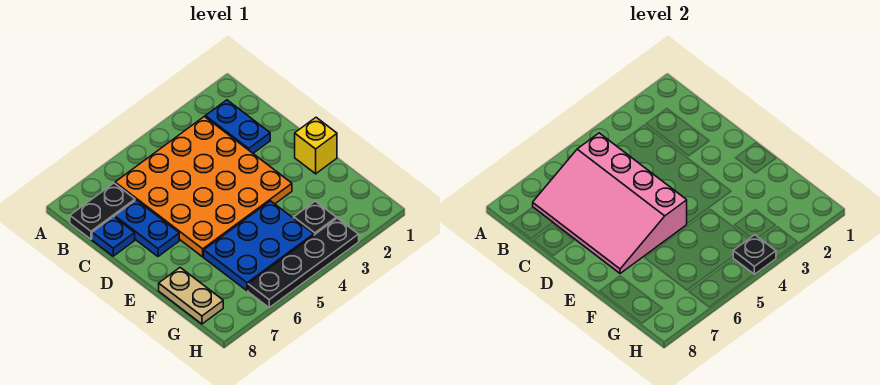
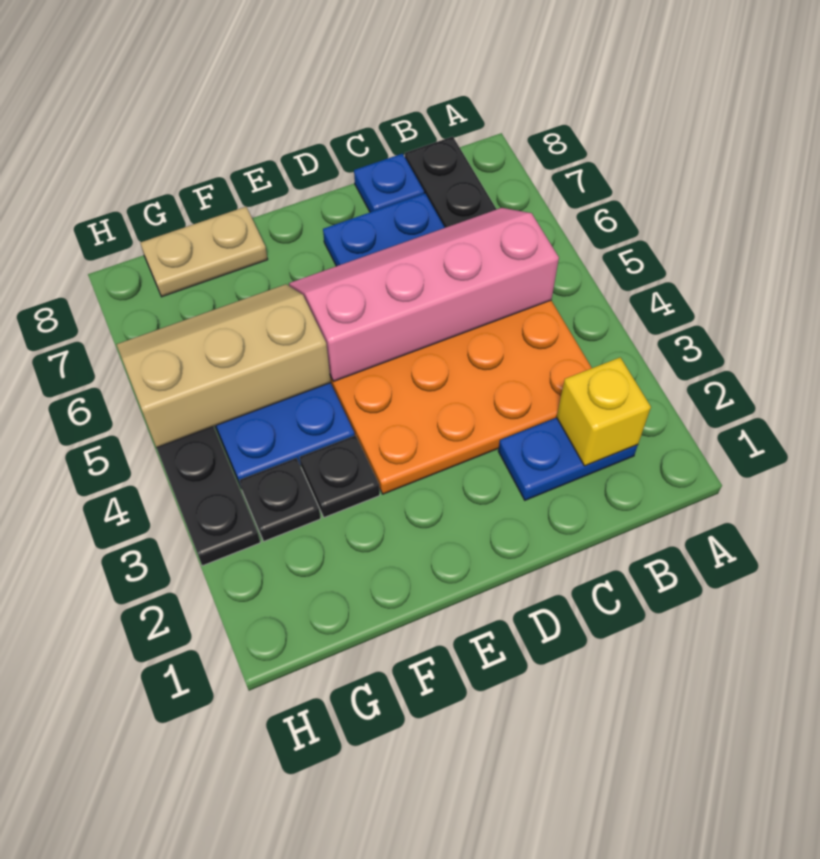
pink 3x4 slope [533,133,687,274] -> pink 2x4 slope [289,208,559,381]
yellow 1x1 brick [295,117,337,174] -> yellow 1x1 brick moved to [557,357,651,466]
none -> tan 2x3 slope [117,284,331,448]
black 1x1 plate [733,235,776,274] -> black 1x1 plate moved to [300,435,380,517]

